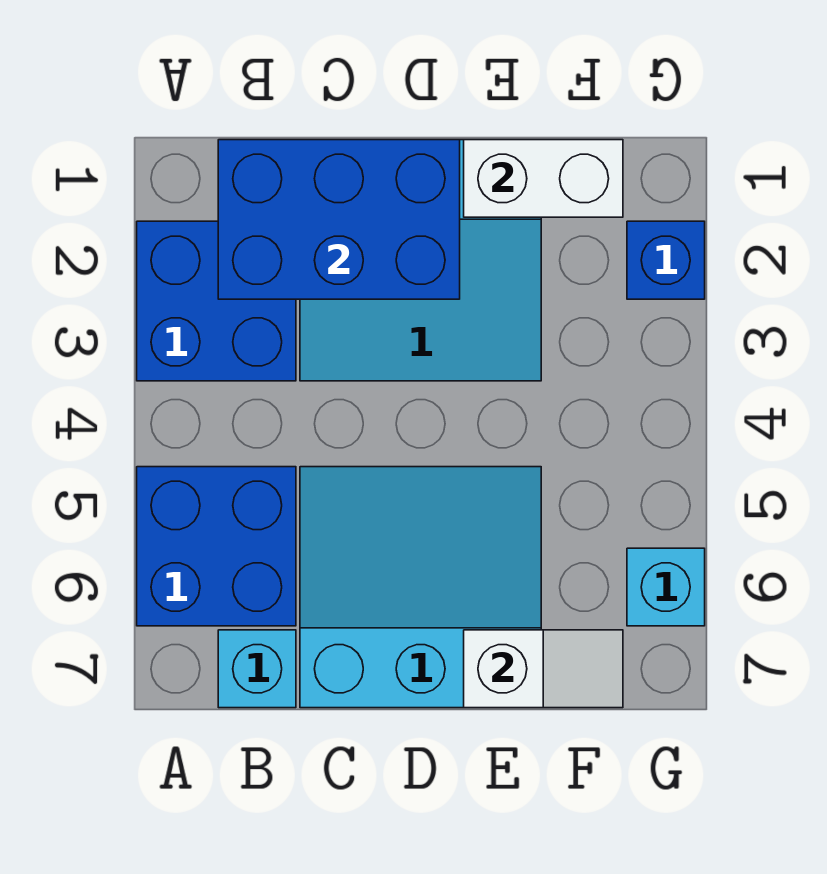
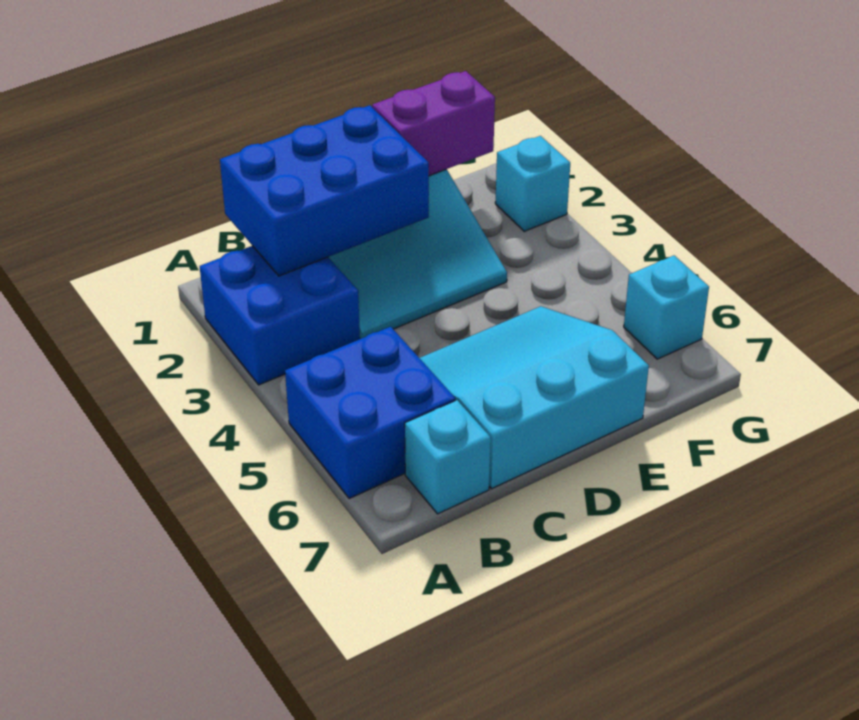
white 1x2 brick [464,140,623,217] -> purple 1x2 brick [372,71,495,176]
white 1x2 slope [464,630,623,708] -> none
blue 1x1 brick [627,221,705,299] -> cyan 1x1 brick [495,136,570,231]

